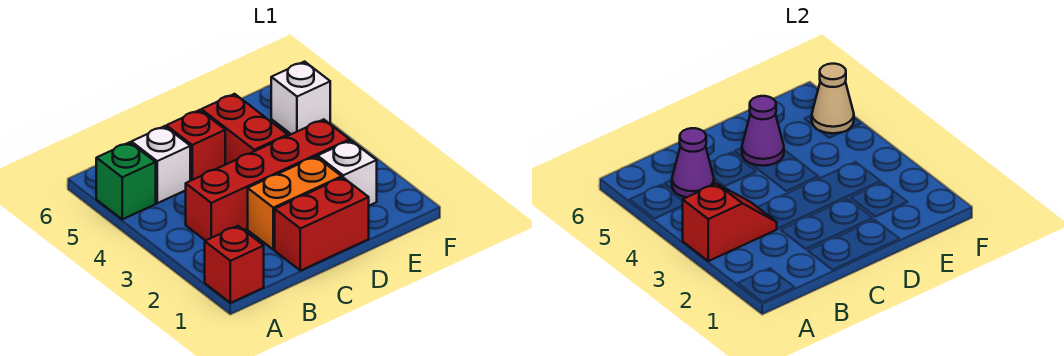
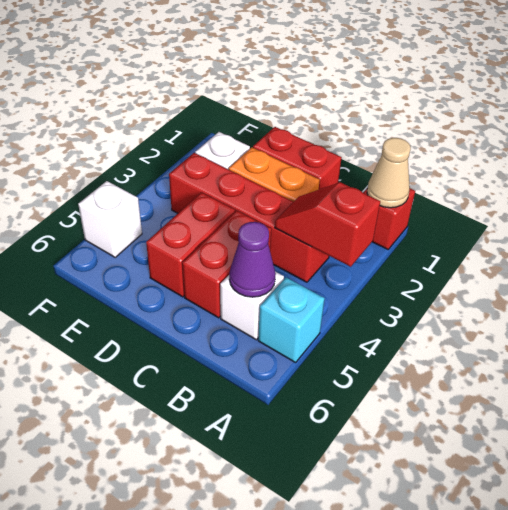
green 1x1 brick [96,142,156,219] -> cyan 1x1 brick [258,278,325,363]
red 1x1 brick [166,110,225,181] -> red 1x2 brick [182,211,271,318]
purple 1x1 cone [742,96,784,166] -> none
tan 1x1 cone [812,64,854,133] -> tan 1x1 cone moved to [367,138,411,208]

